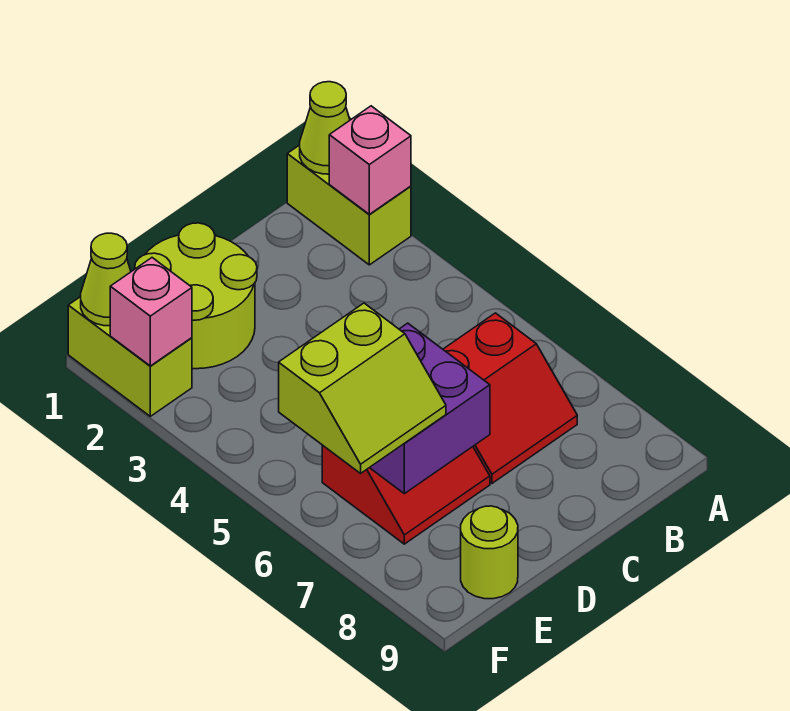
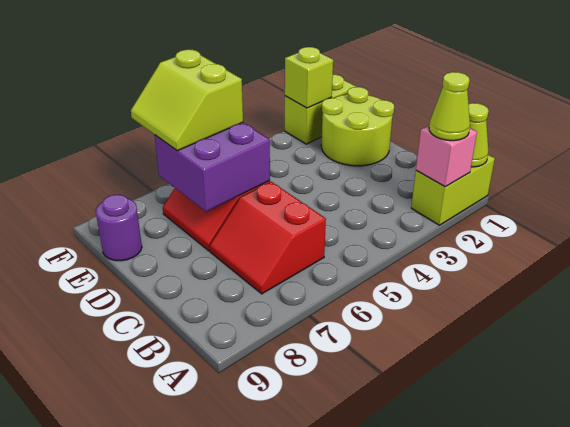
lime 1x1 round brick [461,506,518,599] -> purple 1x1 round brick [96,195,142,261]
lime 1x1 cone [81,233,131,326] -> lime 1x1 cone moved to [429,72,470,141]
pink 1x1 brick [110,258,192,366] -> lime 1x1 brick [285,47,333,108]

